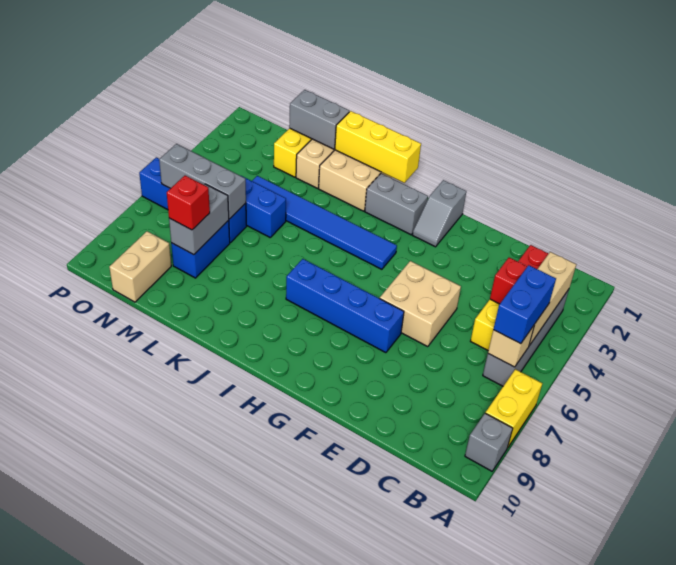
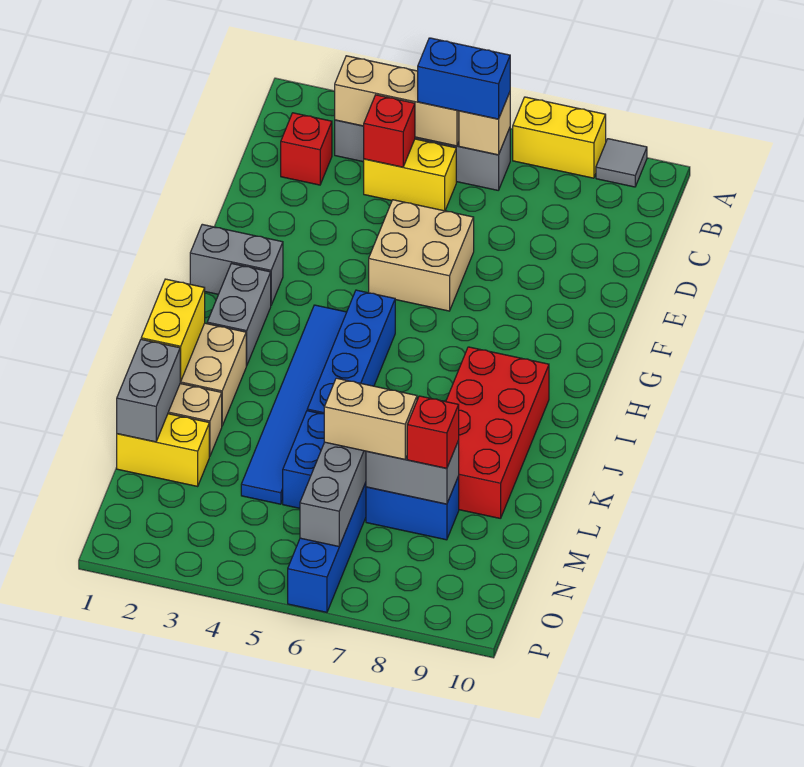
grey 1x1 brick [465,413,513,471] -> grey 1x1 tile [596,139,647,187]
blue 1x4 brick [286,259,404,353] -> blue 1x4 brick moved to [307,290,395,414]
grey 1x2 slope [413,180,466,247] -> grey 1x2 brick [190,224,283,305]
yellow 1x3 brick [335,111,421,183] -> yellow 1x2 brick [141,279,205,381]
none -> red 2x4 brick [446,347,549,519]
tan 1x2 brick [109,231,171,302] -> tan 1x2 brick moved to [324,378,417,459]

